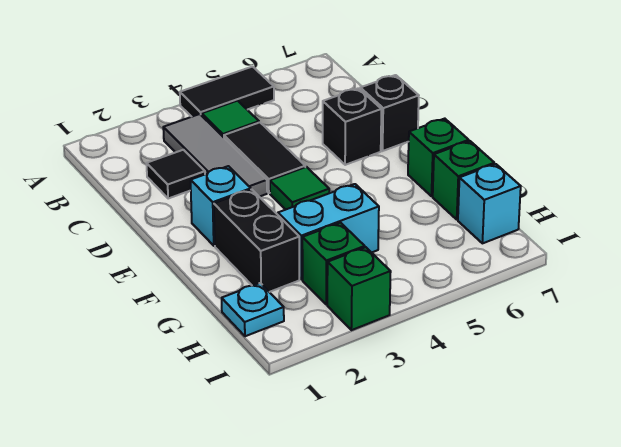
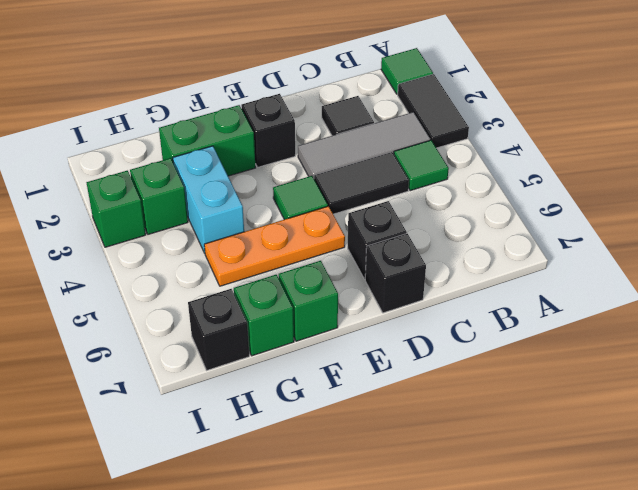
none -> green 1x1 tile [381,48,433,94]
black 1x2 tile [180,67,274,117] -> black 1x2 tile moved to [398,74,469,148]
cyan 1x1 brick [191,166,251,246] -> black 1x1 brick [241,94,295,167]
none -> orange 1x3 plate [204,206,345,286]
black 1x2 brick [214,190,299,292] -> green 1x2 brick [159,105,256,176]
cyan 1x1 plate [222,283,284,336] -> none
cyan 1x1 brick [458,164,521,243] -> black 1x1 brick [188,289,249,370]

